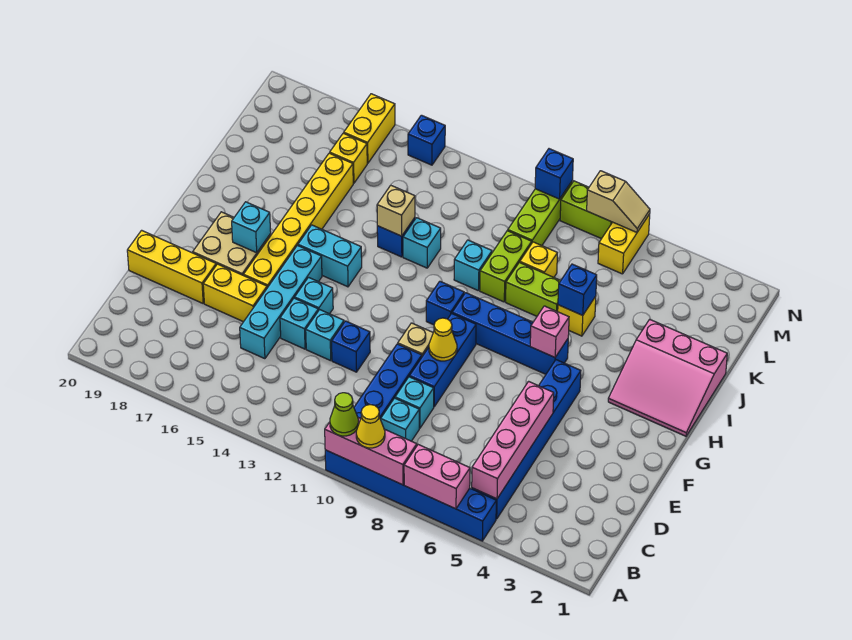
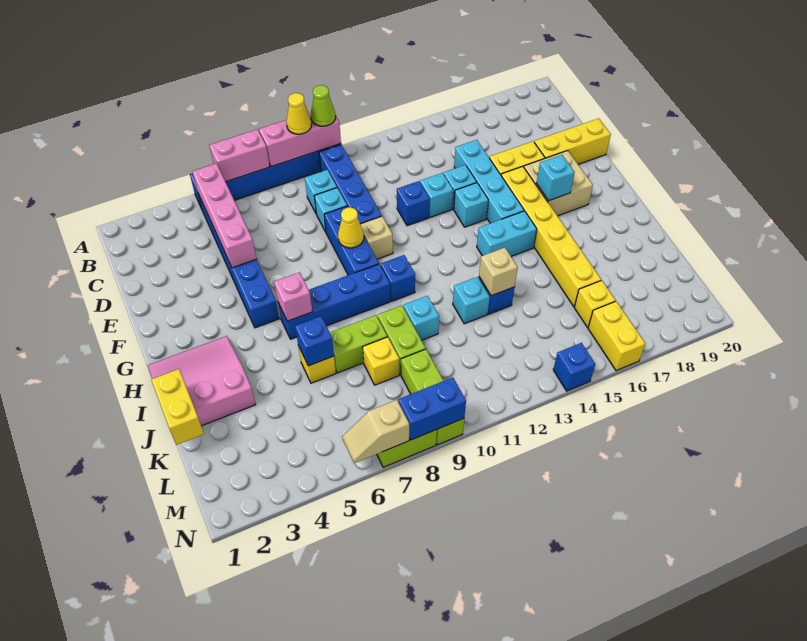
yellow 1x2 brick [598,214,650,274] -> yellow 1x2 brick moved to [151,369,204,445]
blue 1x1 brick [535,149,573,199] -> blue 1x2 brick [398,378,466,440]

